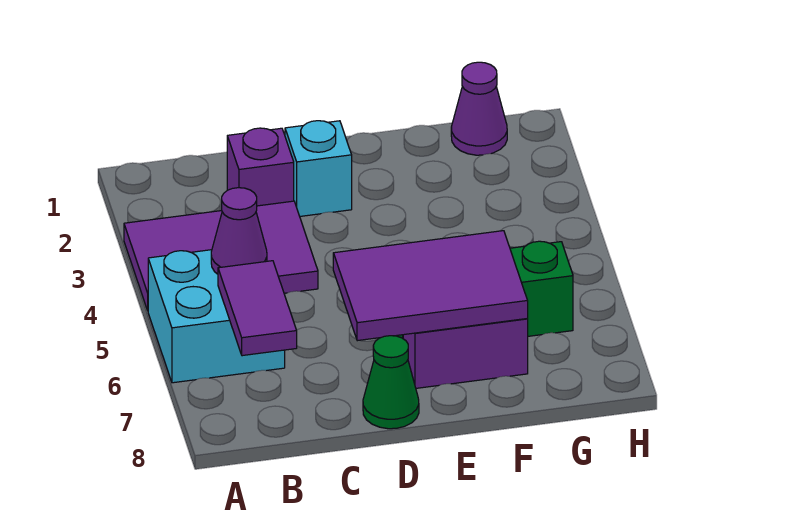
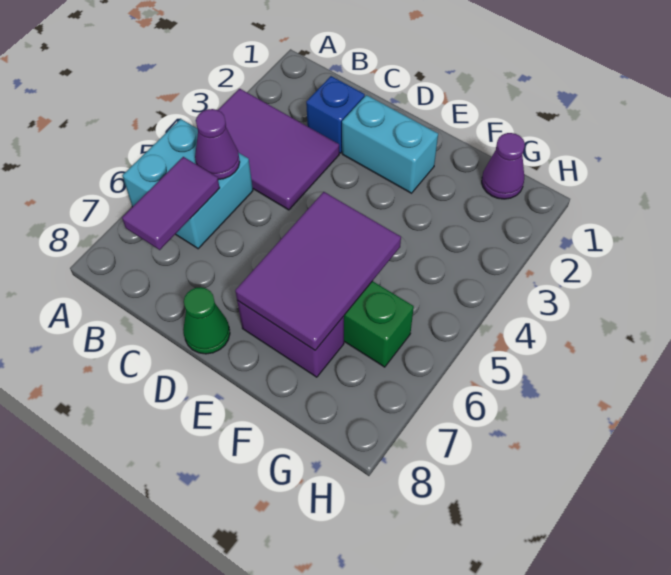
purple 1x1 brick [227,128,294,206] -> blue 1x1 brick [306,76,365,153]
cyan 1x1 brick [285,121,352,216] -> cyan 1x2 brick [342,95,438,193]
purple 2x3 tile [333,231,528,341] -> purple 2x3 tile turned to [235,192,401,350]

